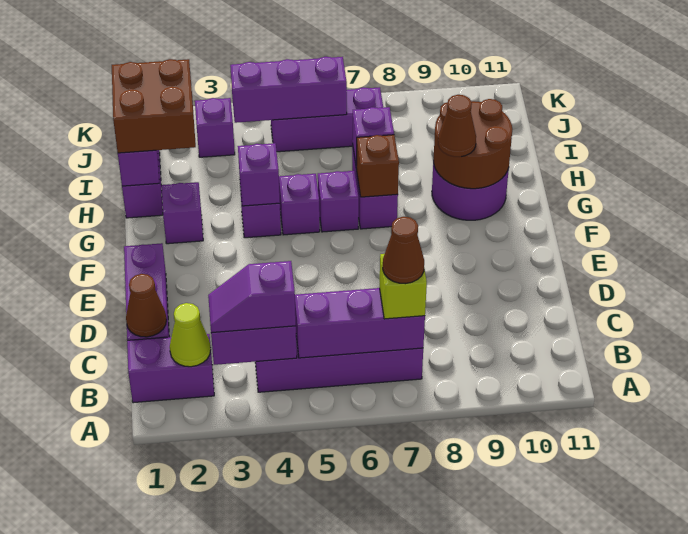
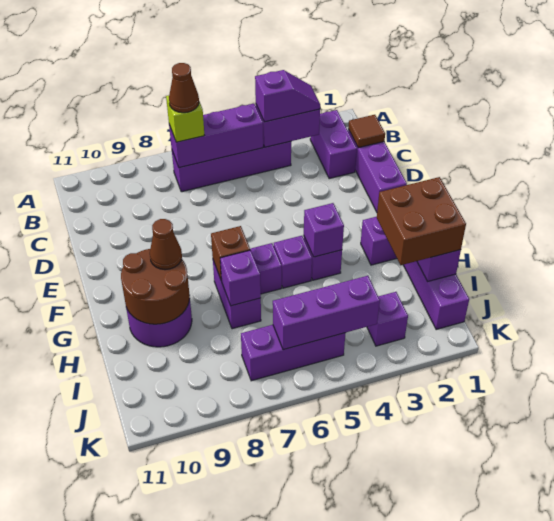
purple 1x2 brick [127,334,214,403] -> purple 1x2 brick turned to [310,110,357,179]
lime 1x1 cone [170,303,211,367] -> none
brown 1x1 cone [126,274,166,337] -> brown 1x1 tile [348,115,385,148]

